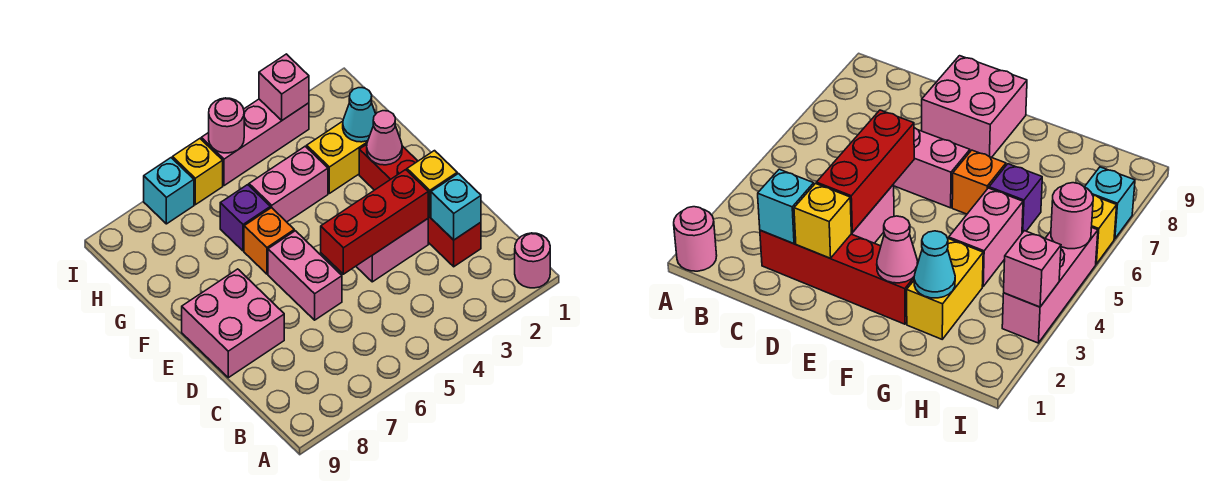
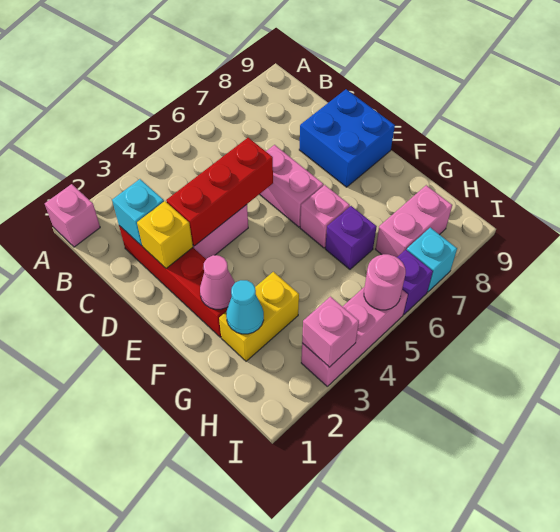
pink 1x1 round brick [515,233,550,288] -> pink 1x1 brick [45,184,100,247]
pink 2x2 brick [182,269,284,378] -> blue 2x2 brick [299,89,395,187]
orange 1x1 brick [244,208,294,274] -> pink 1x1 brick [300,185,350,248]
pink 1x2 brick [249,146,328,222] -> pink 1x2 brick moved to [375,185,452,257]
yellow 1x1 brick [173,139,223,205] -> purple 1x1 brick [397,250,433,314]

